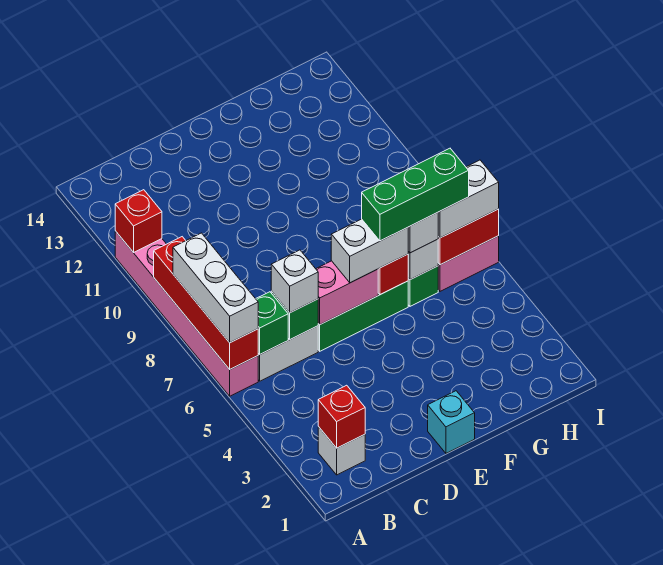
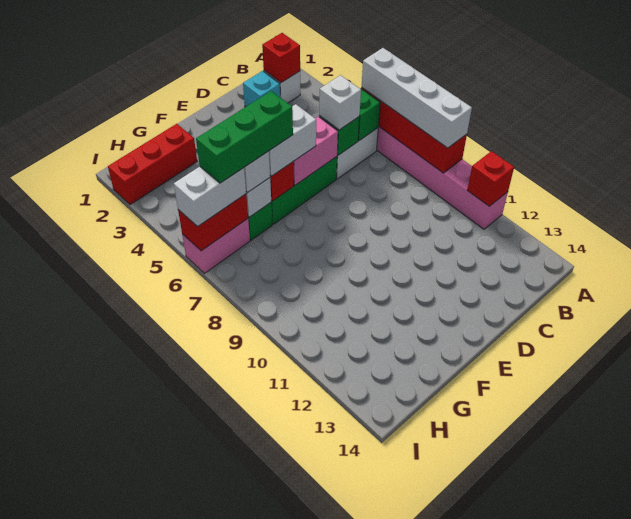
white 1x3 brick [173,233,258,343] -> white 1x4 brick [362,48,472,148]
cyan 1x1 brick [428,391,475,453] -> cyan 1x1 brick moved to [243,71,280,107]
none -> red 1x3 brick [108,124,197,205]

